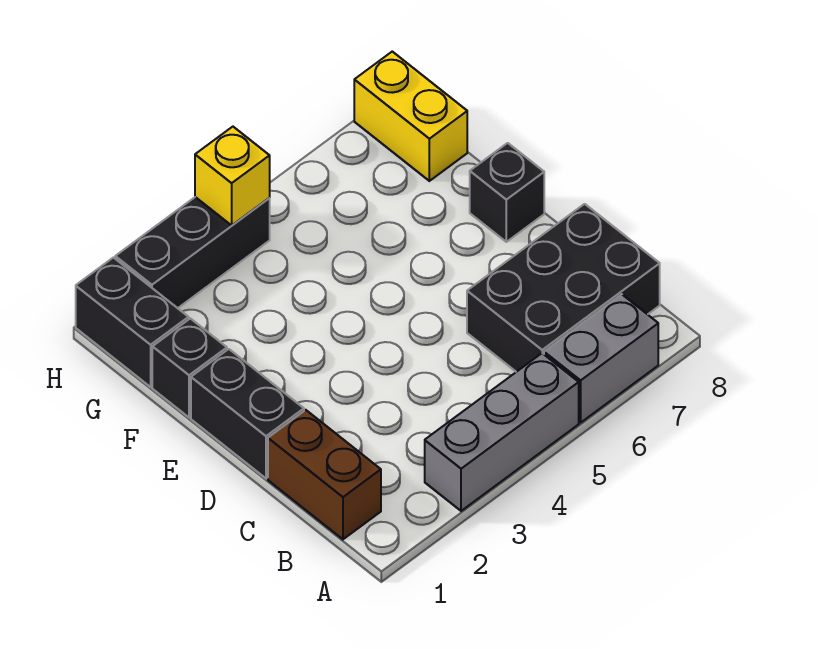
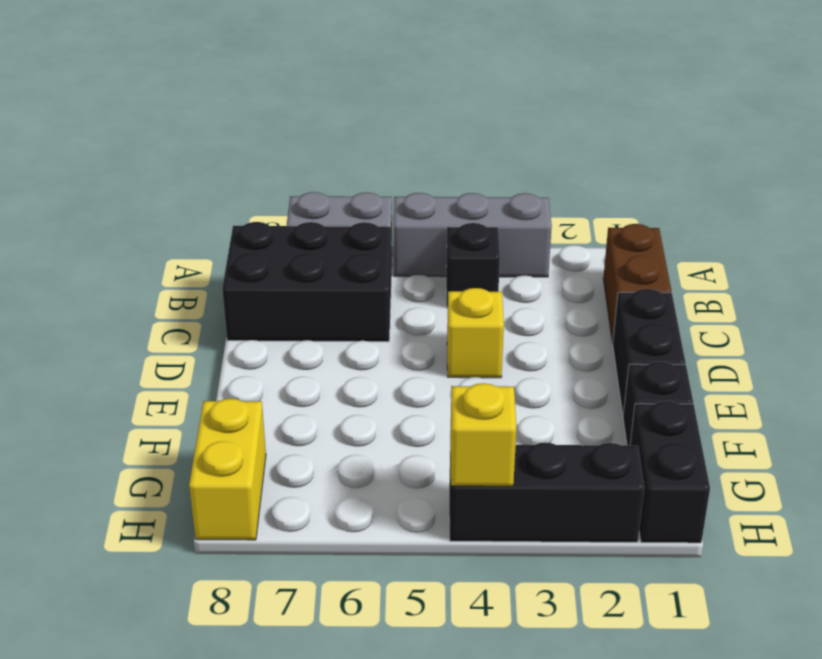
none -> yellow 1x1 brick [447,288,504,378]
black 1x1 brick [470,143,544,242] -> black 1x1 brick moved to [446,223,500,308]

